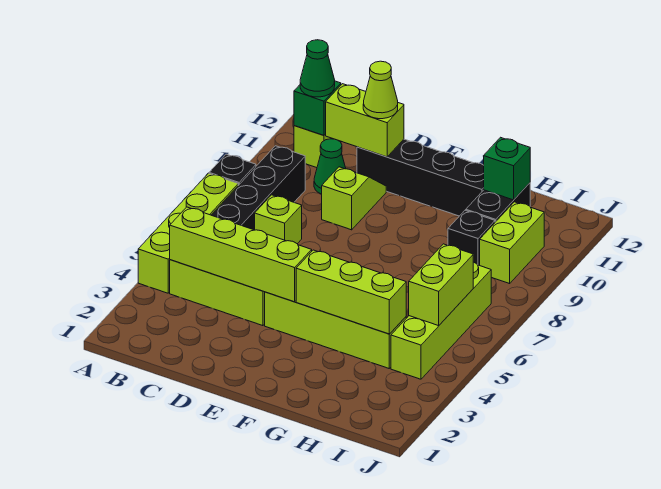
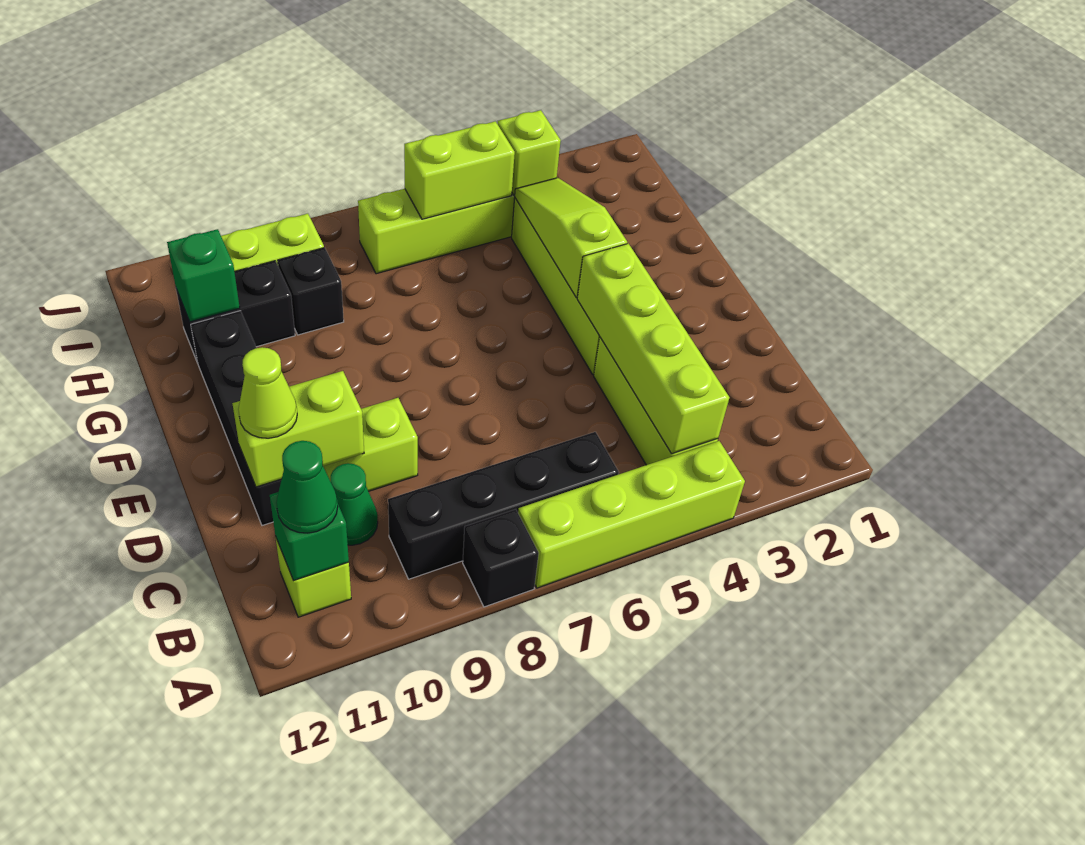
lime 1x1 brick [255,195,302,244] -> lime 1x1 brick moved to [498,110,561,195]
lime 1x2 brick [326,84,404,157] -> lime 1x2 brick turned to [232,371,364,487]
lime 1x3 brick [296,250,406,334] -> lime 1x3 slope [515,178,627,297]

